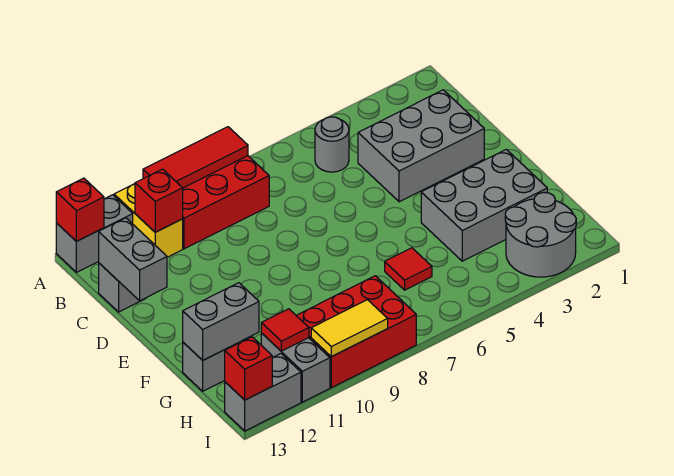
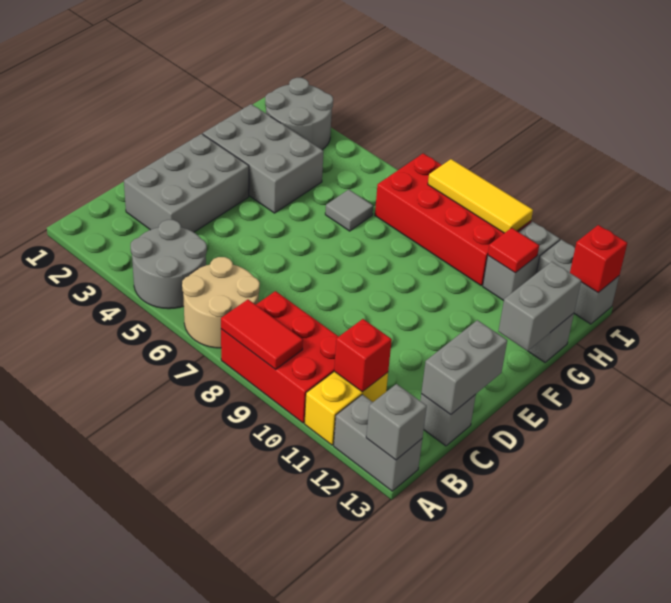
none -> tan 2x2 round brick [182,257,260,348]
red 1x3 tile [143,127,248,188] -> red 1x2 tile [221,300,303,370]
red 1x1 brick [56,178,104,241] -> grey 1x1 brick [366,384,427,460]
grey 1x1 round brick [315,117,349,172] -> grey 2x2 round brick [131,220,207,309]
grey 2x3 brick [358,90,484,202] -> grey 2x3 brick turned to [124,134,249,232]
red 1x1 tile [385,248,432,290] -> grey 1x1 tile [325,190,373,231]
grey 1x2 brick [183,283,259,360] -> grey 1x2 brick turned to [498,262,581,351]
red 2x3 brick [296,276,416,388] -> red 2x4 brick [375,153,531,285]
yellow 1x2 tile [311,300,388,357] -> yellow 1x3 tile [428,159,533,233]

